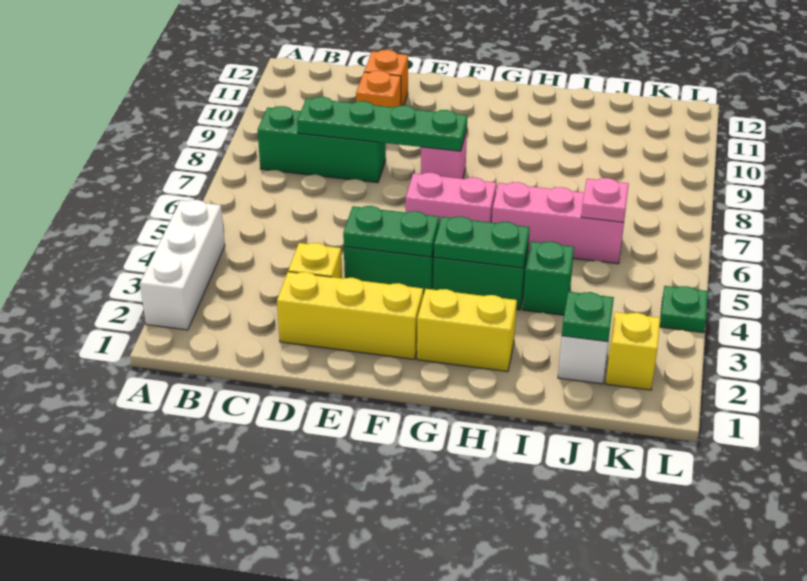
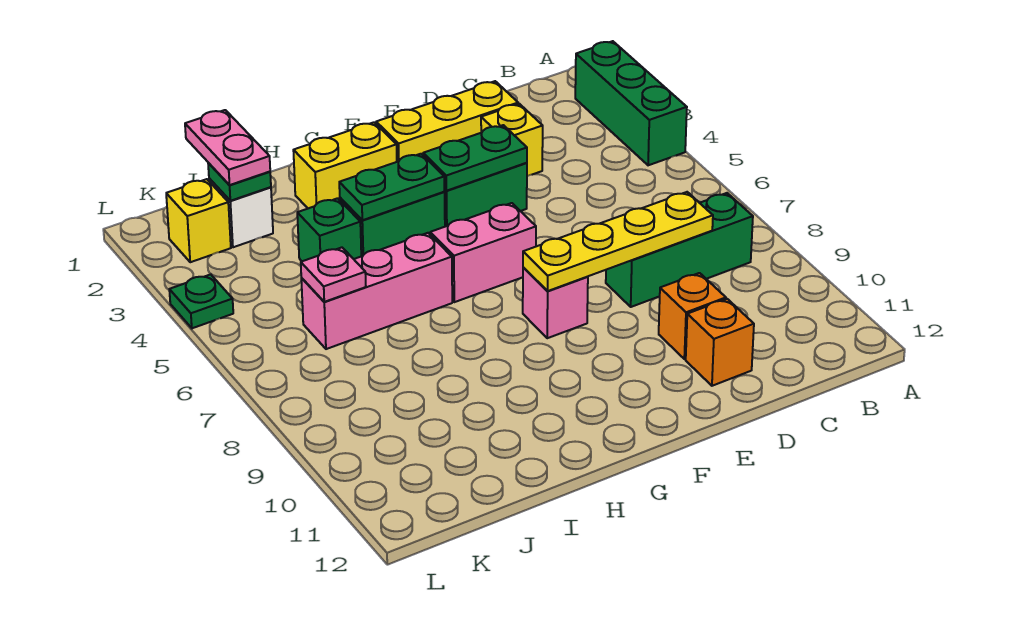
white 1x3 brick [140,200,225,330] -> green 1x3 brick [575,41,687,165]
green 1x4 plate [297,97,467,151] -> yellow 1x4 plate [523,192,713,291]
none -> pink 1x2 plate [185,110,270,185]

